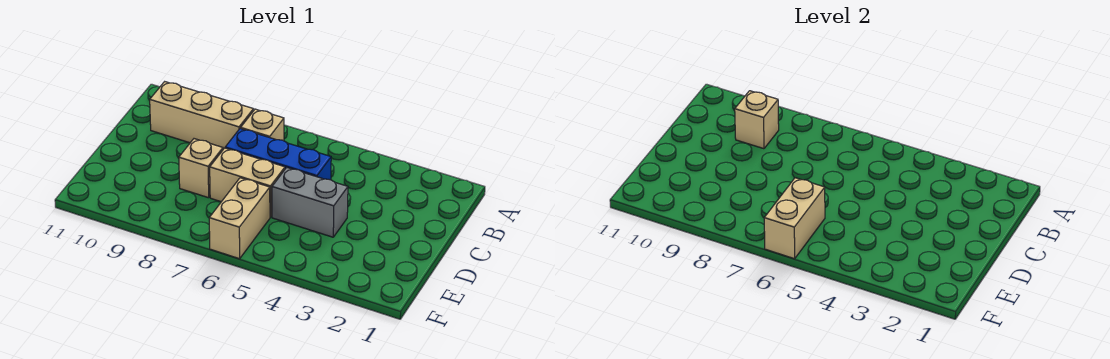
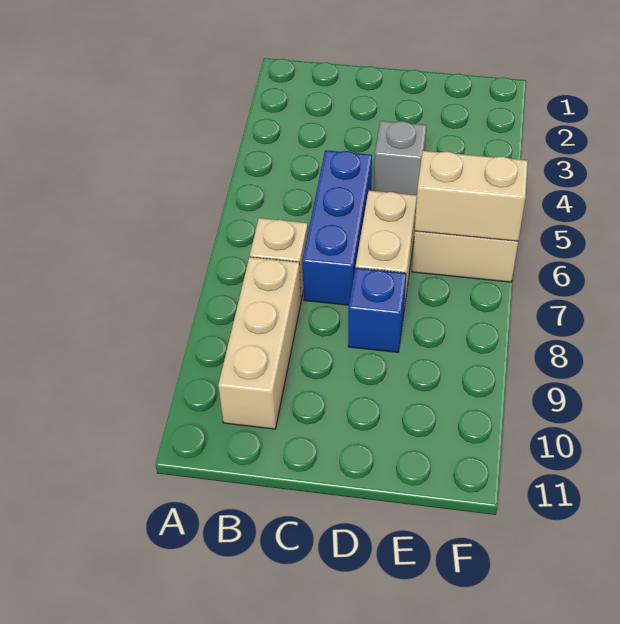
tan 1x1 brick [735,91,779,149] -> none
grey 1x2 brick [272,167,348,237] -> grey 1x1 brick [374,121,427,195]
tan 1x1 brick [179,139,223,198] -> blue 1x1 brick [348,268,406,352]

